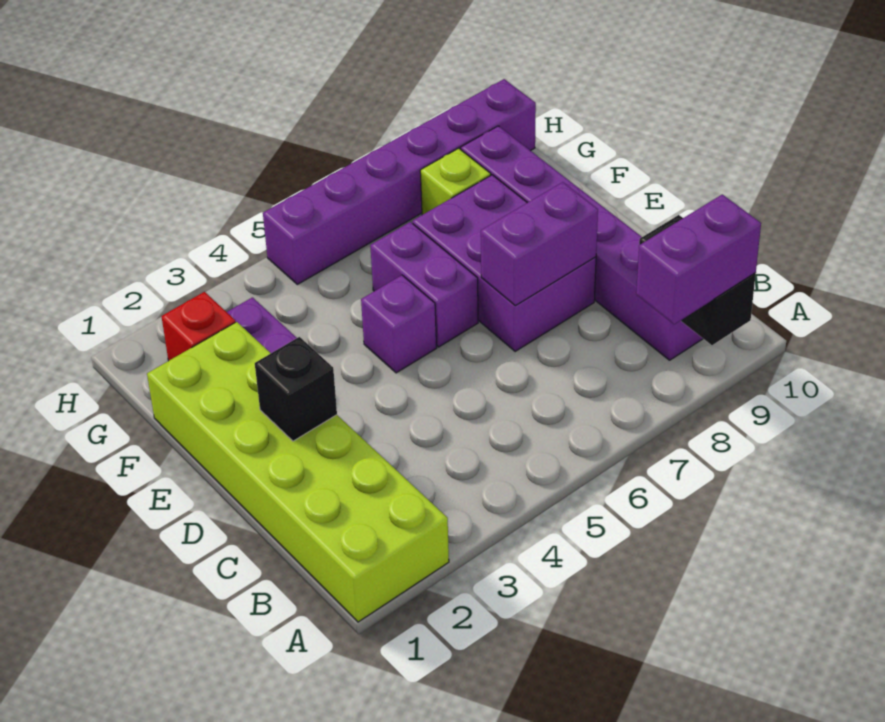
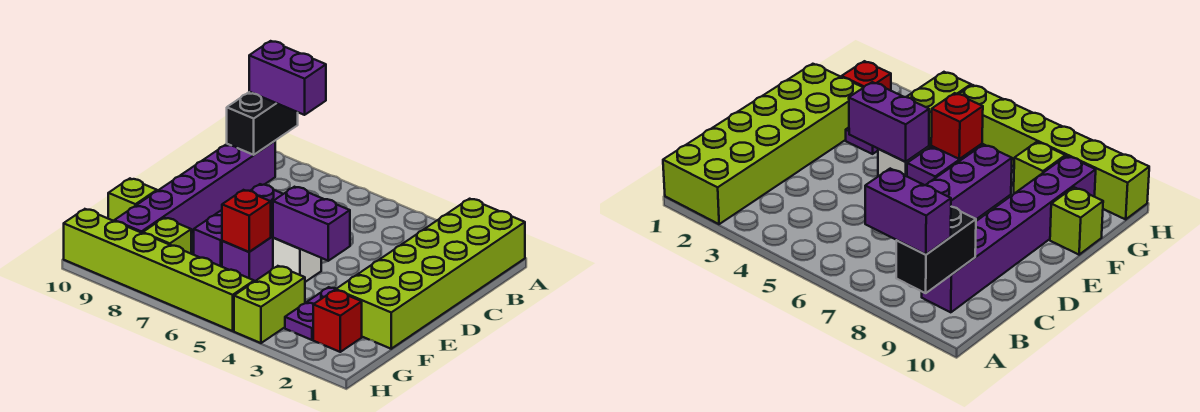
black 1x1 brick [255,337,337,441] -> none
purple 2x3 brick [412,175,596,351] -> purple 1x3 brick [194,184,283,267]
purple 1x2 brick [481,182,598,306] -> purple 1x2 brick moved to [273,187,350,261]
purple 1x1 brick [361,275,437,373] -> white 1x1 brick [273,238,321,282]
none -> red 1x1 brick [222,190,271,252]
none -> lime 1x1 brick [108,179,157,221]
none -> lime 1x2 brick [234,266,305,343]
purple 1x6 brick [263,79,536,284] -> lime 1x6 brick [64,209,254,331]

